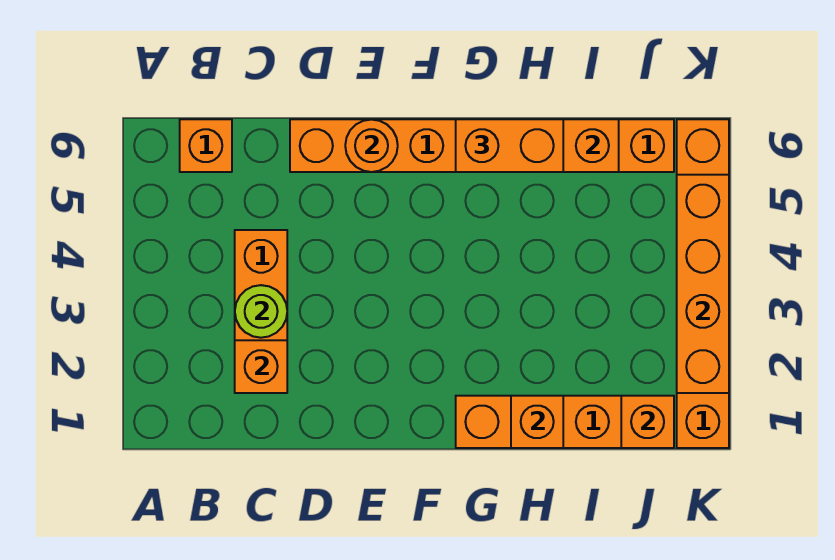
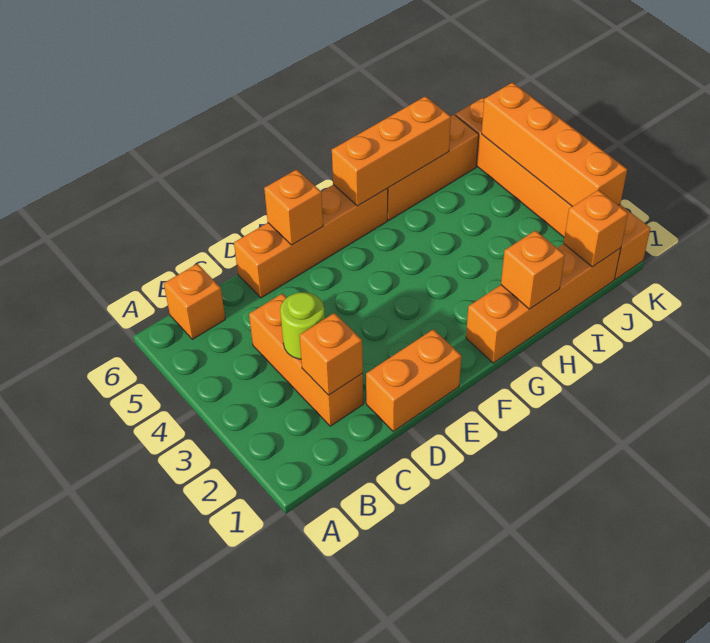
orange 1x1 round brick [345,119,398,172] -> orange 1x1 brick [264,169,323,245]
orange 1x2 brick [456,119,563,172] -> orange 1x2 brick moved to [366,329,461,431]

